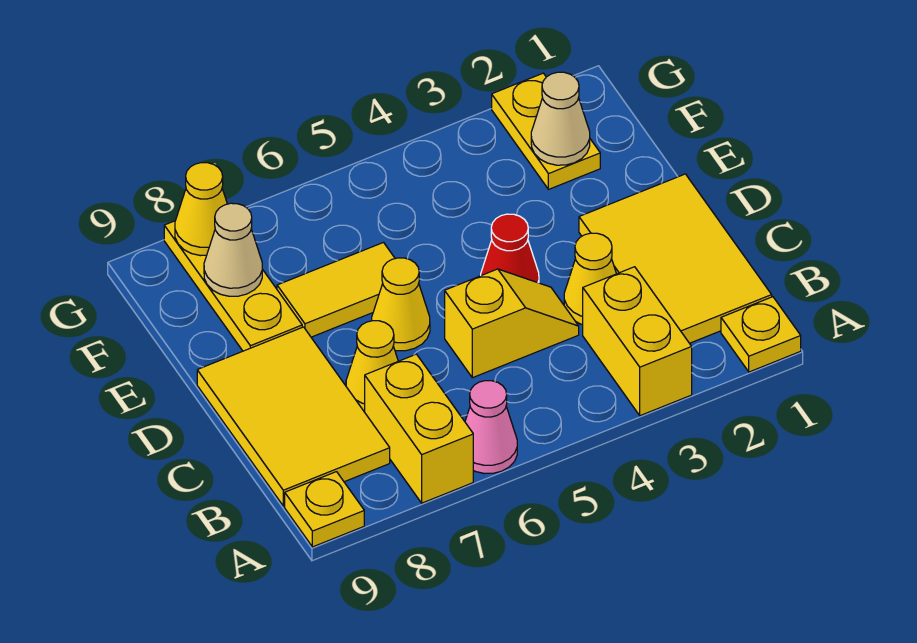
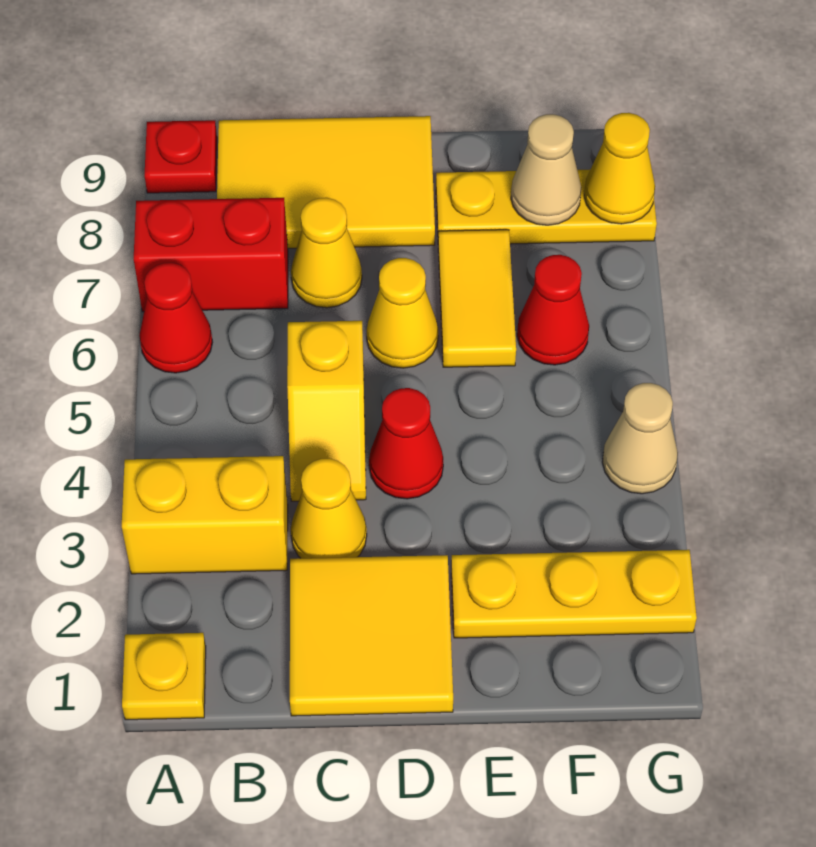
pink 1x1 cone [465,381,517,474] -> red 1x1 cone [139,263,213,373]
yellow 1x2 brick [365,354,473,503] -> red 1x2 brick [134,198,288,312]
yellow 1x1 plate [285,472,364,547] -> red 1x1 plate [145,120,217,193]
yellow 2x3 tile [579,174,772,343] -> yellow 2x2 tile [290,555,453,716]
yellow 1x2 plate [492,73,600,189] -> yellow 1x3 plate [451,550,697,638]
tan 1x1 cone [531,72,590,165] -> tan 1x1 cone moved to [602,383,678,494]
none -> red 1x1 cone [517,255,589,365]

